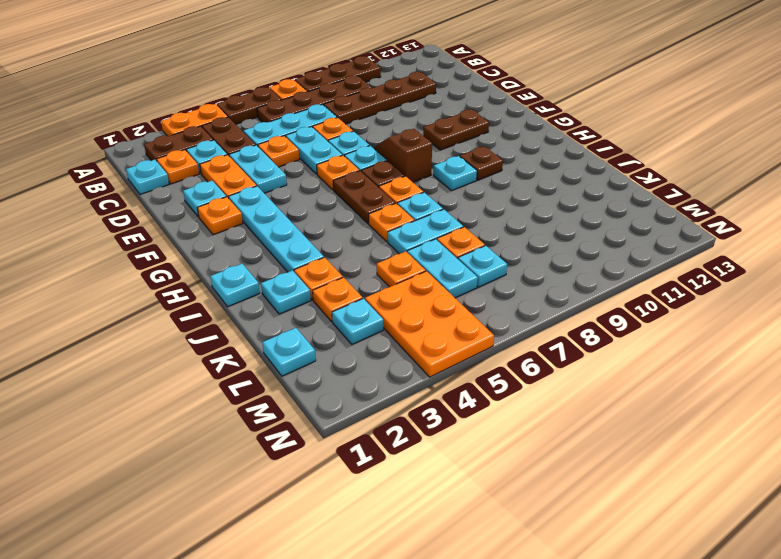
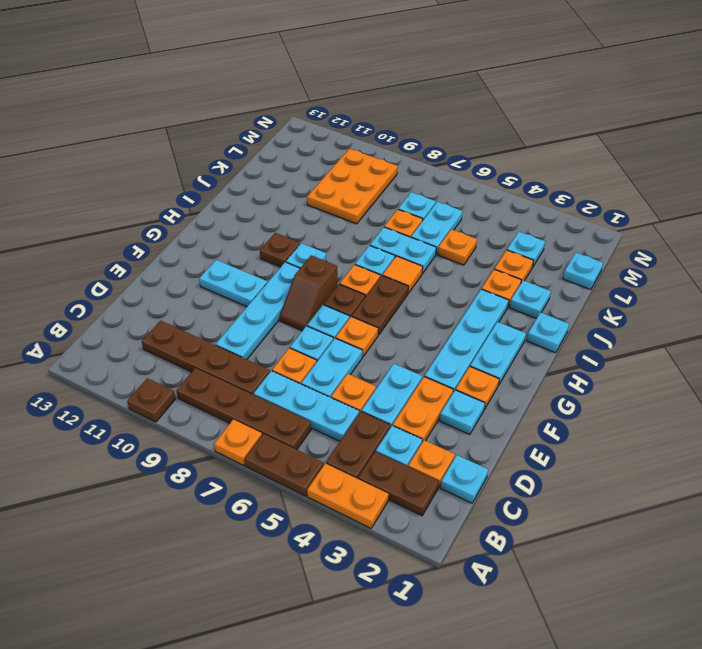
brown 1x3 plate [295,56,381,92] -> brown 1x1 plate [127,378,176,422]
none -> cyan 1x4 plate [216,262,300,360]
brown 1x2 plate [423,109,489,150] -> cyan 1x2 plate [199,260,267,307]
none -> cyan 1x2 plate [470,322,526,385]
orange 1x1 plate [369,203,414,241] -> orange 1x1 tile [382,256,423,293]
orange 2x3 plate [365,271,494,377] -> orange 2x3 plate moved to [307,149,398,224]

